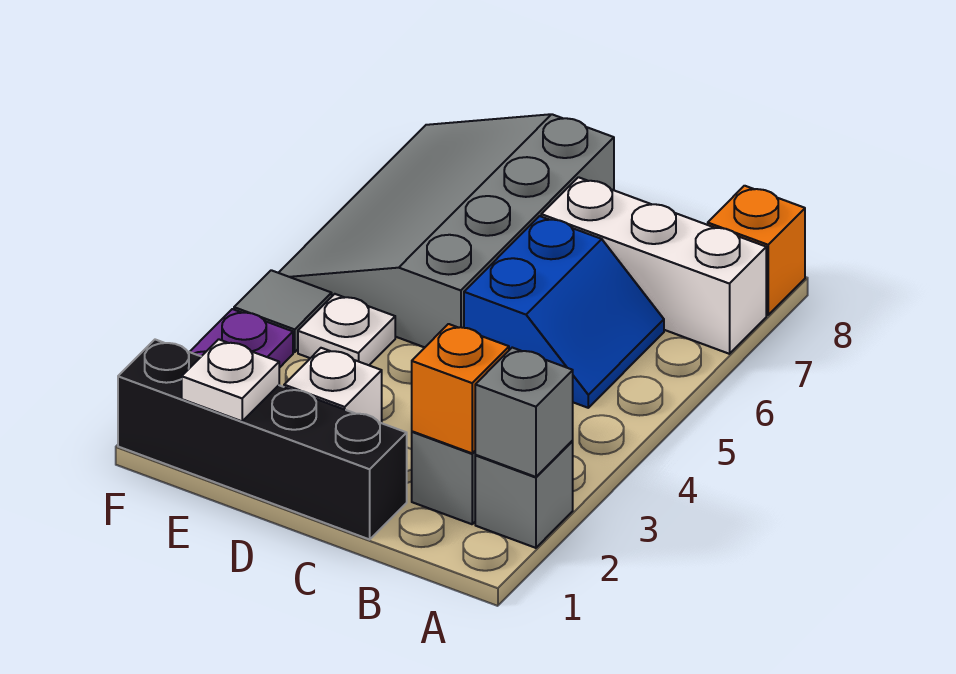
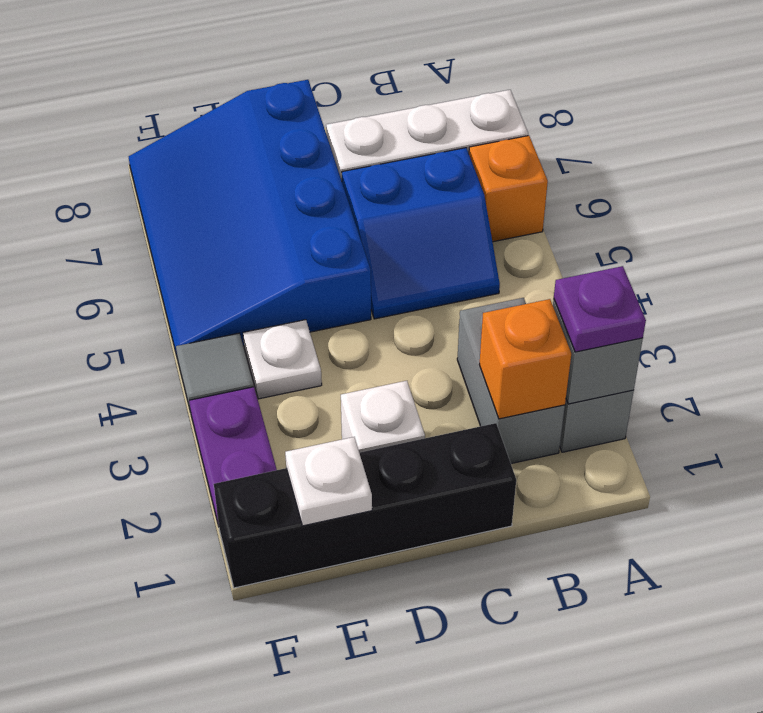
none -> purple 1x1 plate [554,266,646,352]
orange 1x1 brick [708,186,805,315] -> orange 1x1 brick moved to [469,136,548,242]
blue 2x2 slope [464,216,664,408] -> blue 2x2 slope turned to [342,148,500,319]
grey 3x4 slope [279,114,614,347] -> blue 3x4 slope [129,80,371,359]

